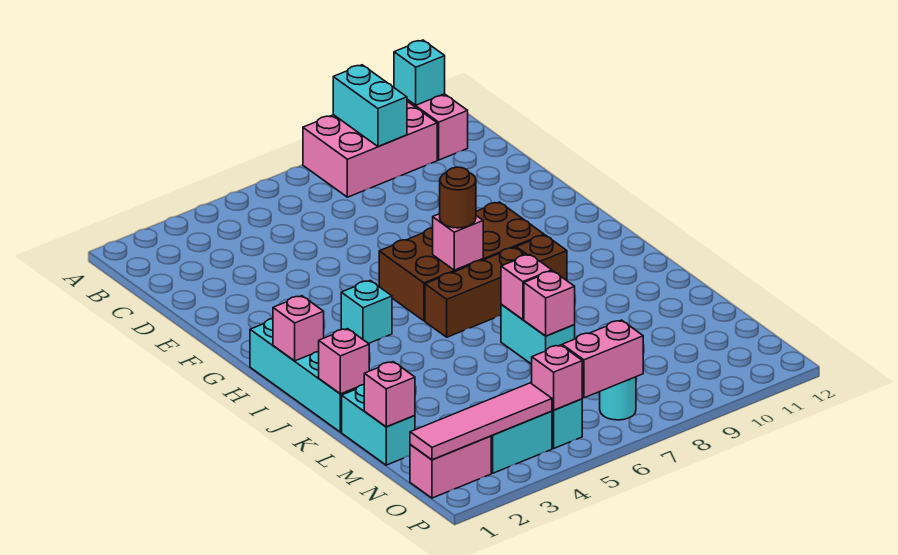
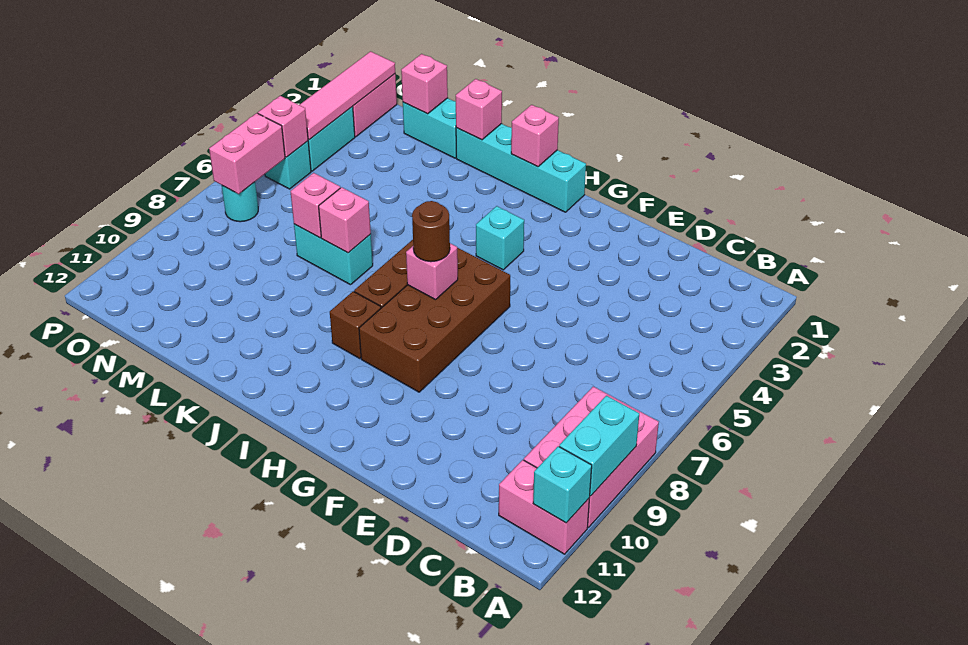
cyan 1x2 brick [333,65,407,147] -> cyan 1x2 brick turned to [559,396,639,496]

